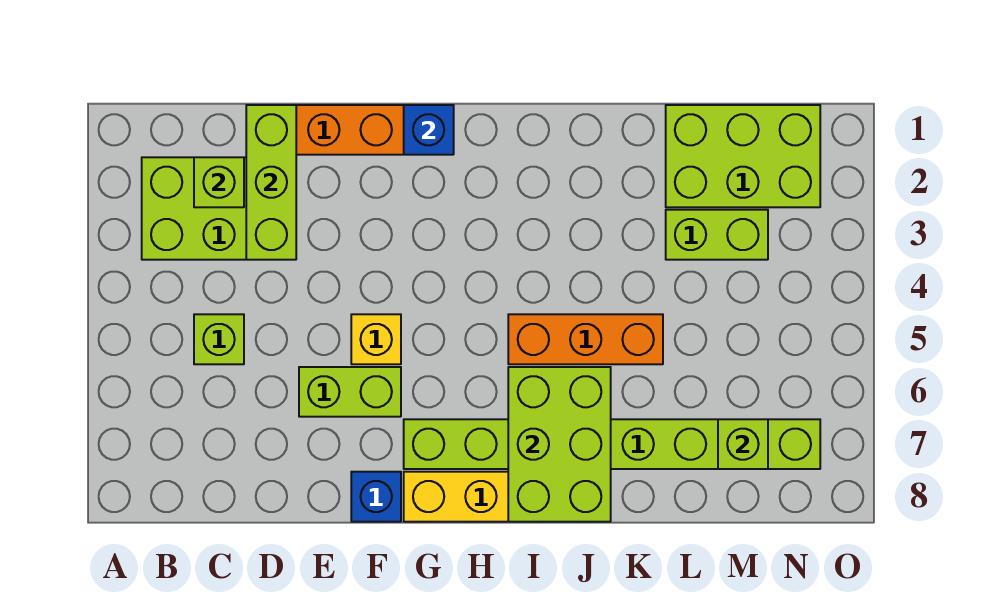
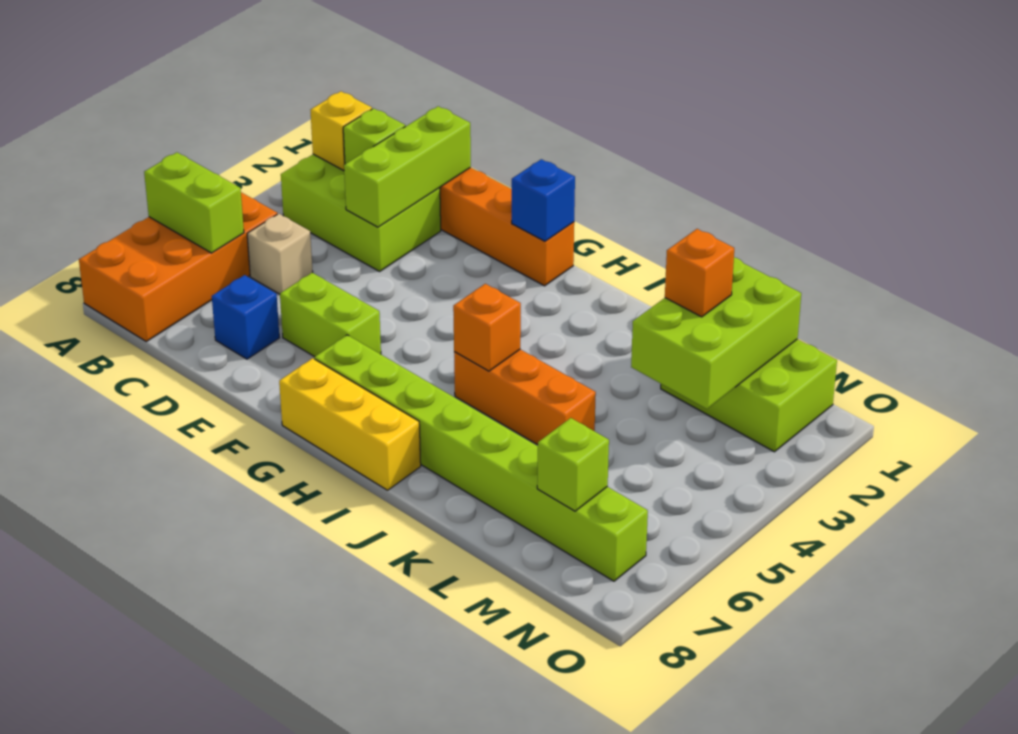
none -> orange 2x4 brick [79,192,277,341]
lime 1x1 brick [194,314,244,364] -> tan 1x1 brick [247,214,313,294]
yellow 1x1 brick [351,314,401,364] -> yellow 1x1 brick moved to [311,91,372,170]
blue 1x1 brick [351,472,401,522] -> blue 1x1 brick moved to [212,275,280,359]
none -> orange 1x1 brick [453,284,521,371]
lime 2x3 brick [508,367,611,522] -> lime 2x3 brick moved to [631,257,801,409]
none -> orange 1x1 brick [665,229,734,317]
lime 1x2 brick [666,210,768,260] -> lime 1x2 brick moved to [144,152,244,253]

